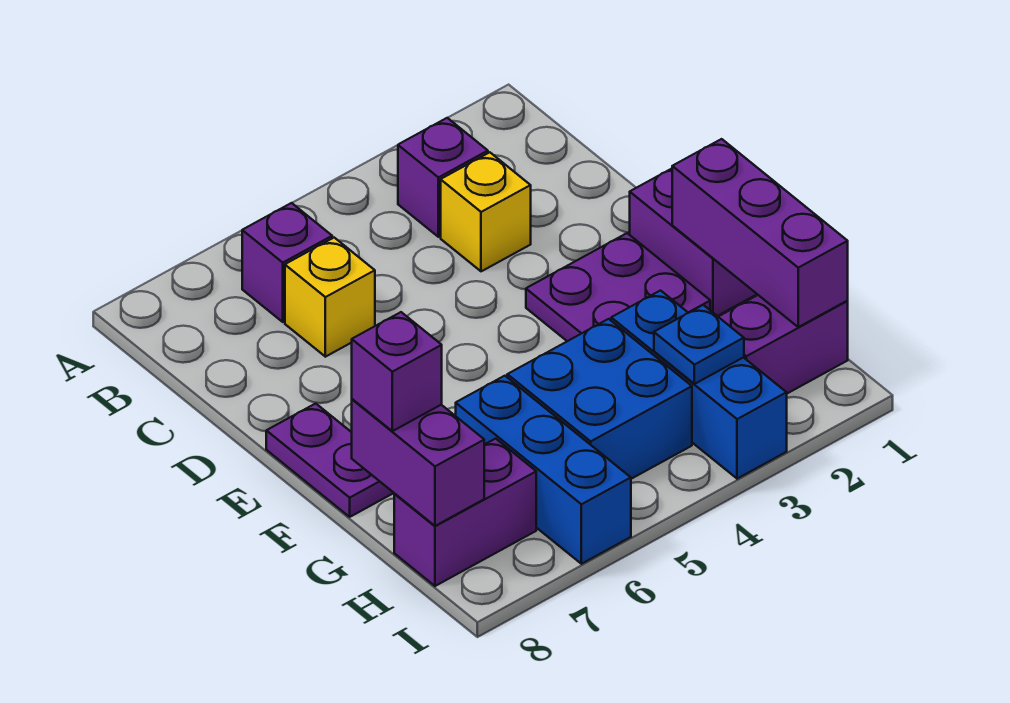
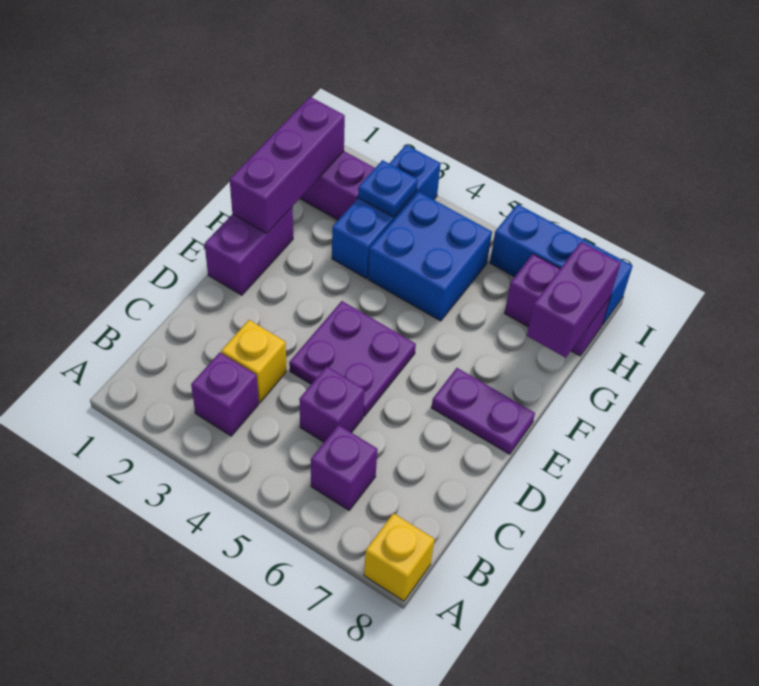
yellow 1x1 brick [285,238,375,357] -> yellow 1x1 brick moved to [364,513,435,601]
purple 2x2 plate [526,233,710,341] -> purple 2x2 plate moved to [289,301,416,416]
purple 1x2 plate [266,404,393,517] -> purple 1x2 plate turned to [432,368,535,454]
blue 1x3 brick [456,376,631,564] -> blue 1x3 brick turned to [490,204,632,325]
purple 1x1 brick [352,312,442,431] -> purple 1x1 brick moved to [299,366,365,442]

